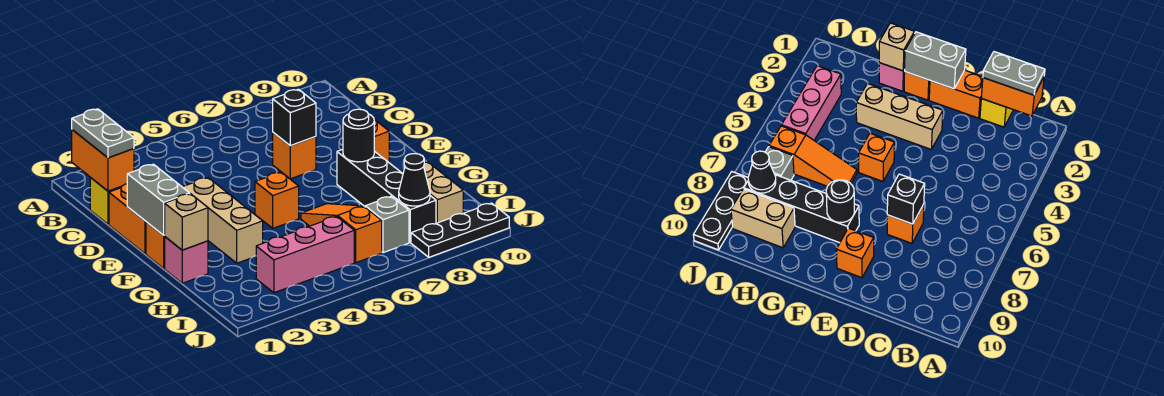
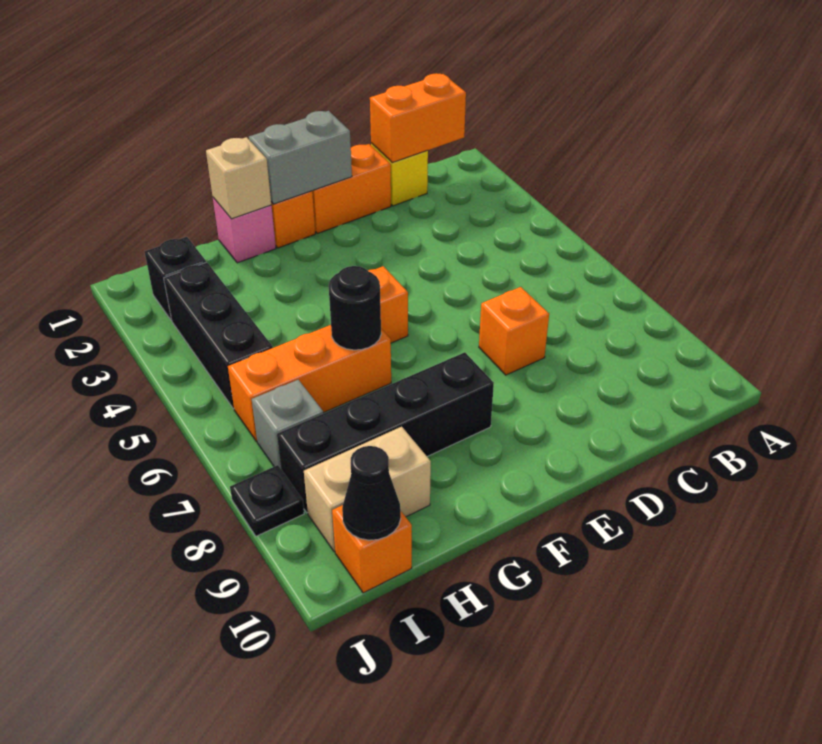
grey 1x2 plate [72,109,134,158] -> none
black 1x1 brick [273,89,316,146] -> black 1x1 brick moved to [145,237,206,320]
tan 1x3 brick [183,178,263,263] -> none
orange 1x1 brick [374,120,389,162] -> orange 1x1 brick moved to [332,505,412,593]
black 1x1 round brick [343,109,374,162] -> black 1x1 round brick moved to [329,266,381,350]
orange 1x3 slope [301,204,382,262] -> orange 1x3 brick [228,325,391,441]
pink 1x3 brick [256,216,354,293] -> black 1x3 brick [164,262,273,409]
black 1x1 cone [399,154,430,206] -> black 1x1 cone moved to [342,446,401,540]
black 1x3 plate [411,203,509,257] -> black 1x1 plate [230,465,304,536]

